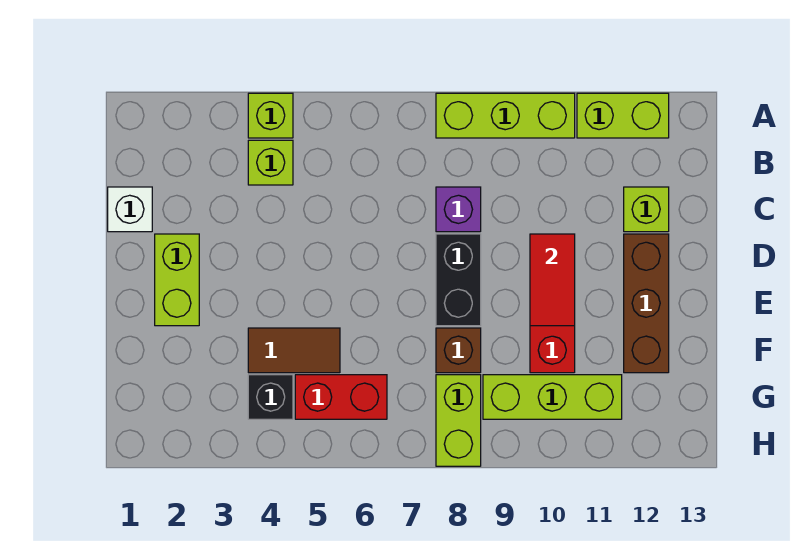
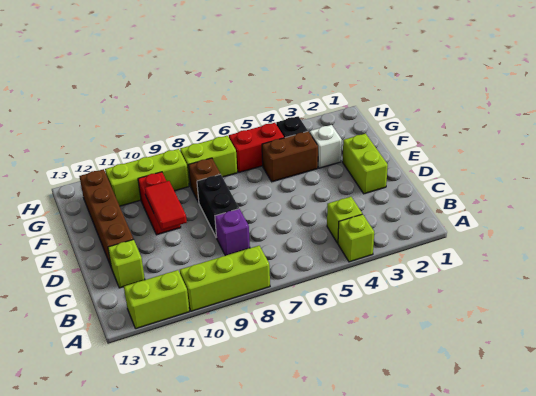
white 1x1 brick [108,187,152,232] -> white 1x1 brick moved to [309,125,342,168]
brown 1x3 brick [624,234,669,373] -> brown 1x4 brick [79,169,133,266]
brown 1x2 tile [248,328,340,373] -> brown 1x2 brick [262,131,318,182]
lime 1x2 brick [436,375,481,466] -> lime 1x2 brick turned to [180,136,237,185]

